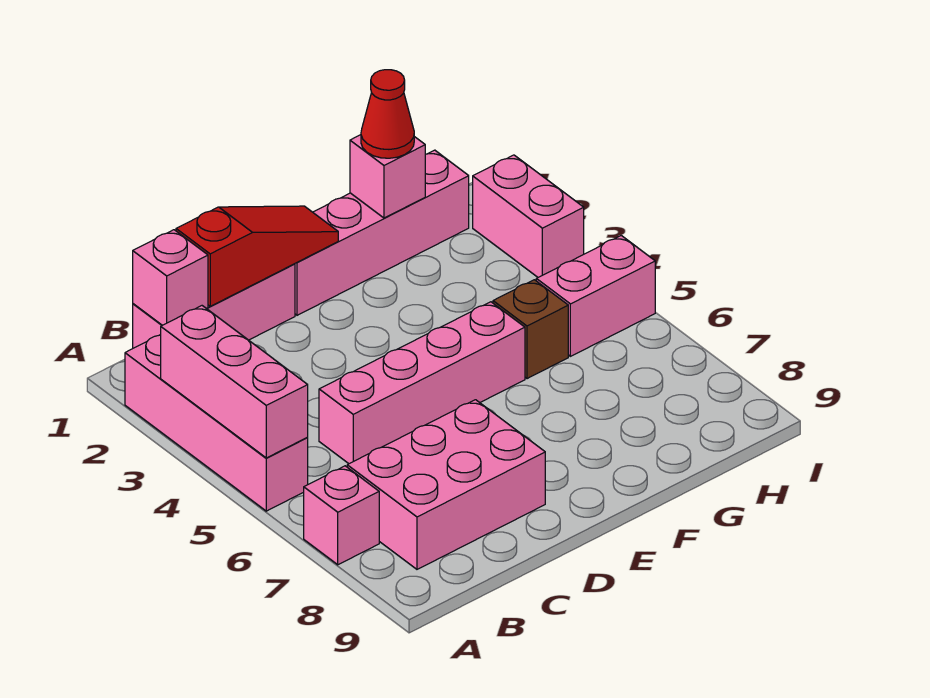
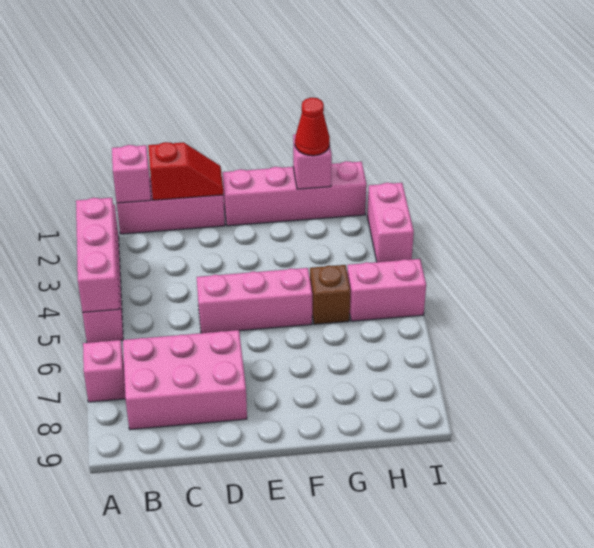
red 1x3 slope [176,206,338,306] -> red 1x2 slope [148,142,223,200]
pink 1x4 brick [319,302,525,464] -> pink 1x3 brick [197,268,312,333]

